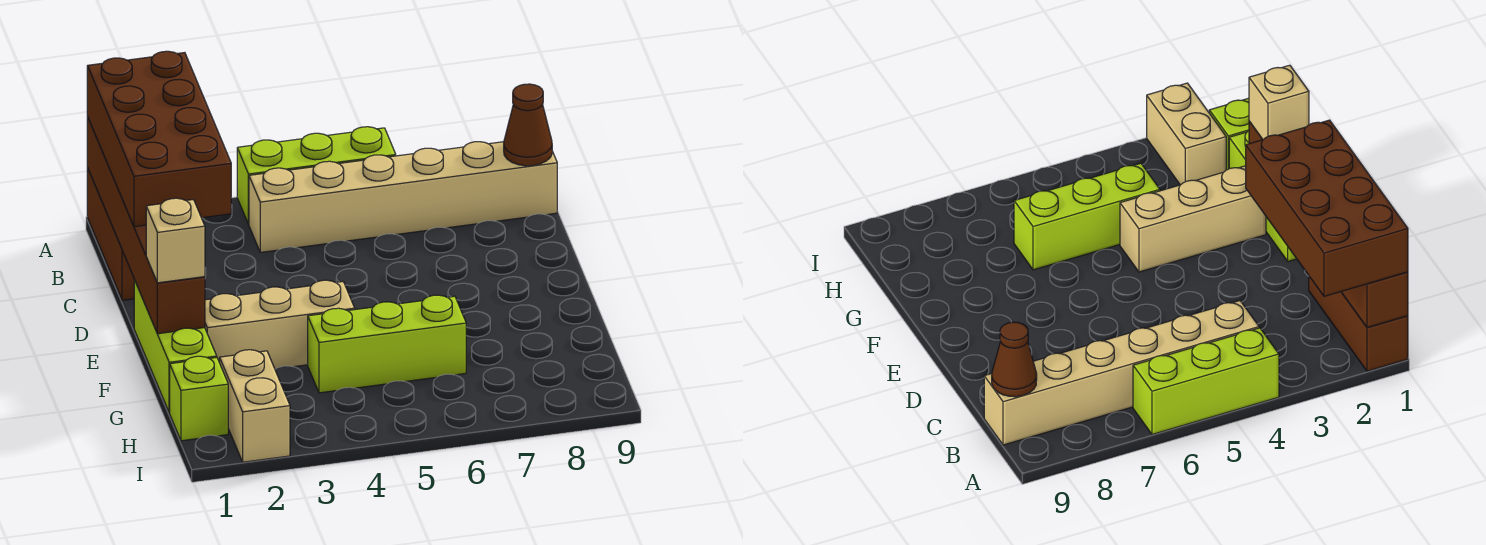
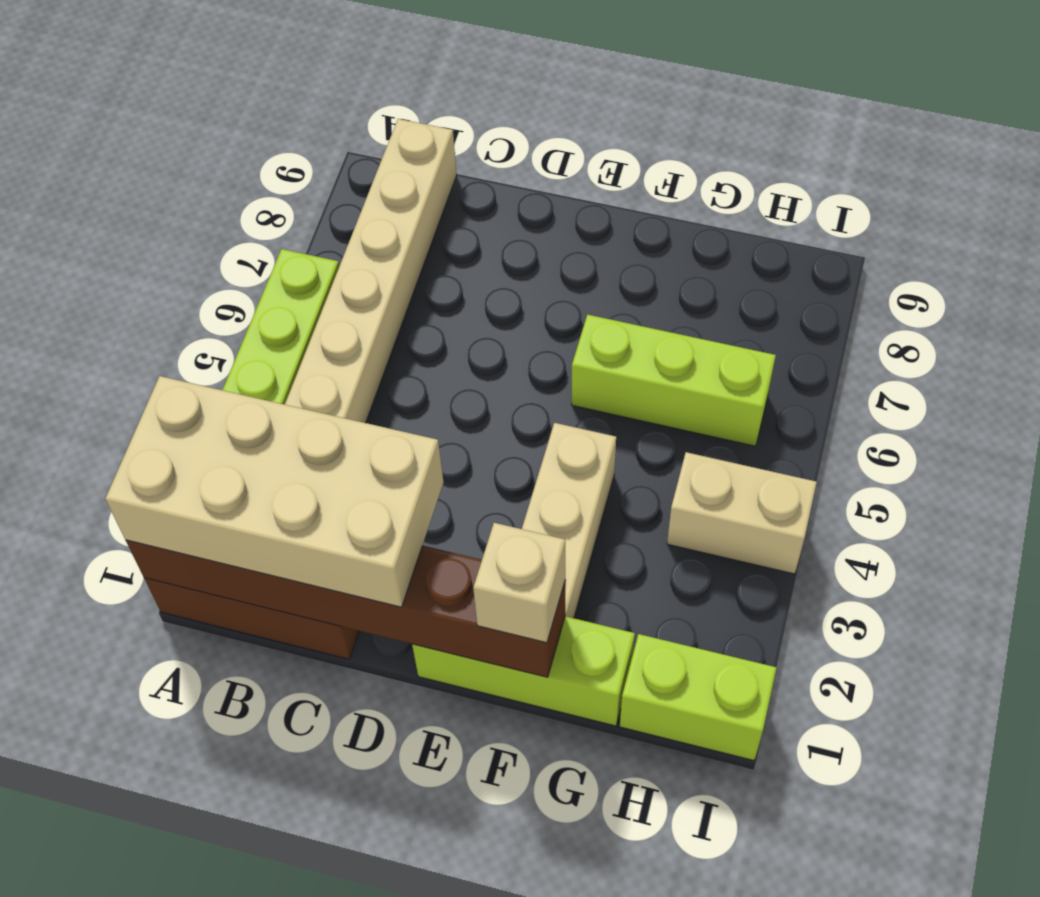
brown 2x4 brick [87,51,231,227] -> tan 2x4 brick [105,376,444,607]
brown 1x1 cone [504,84,552,166] -> none
lime 1x3 brick [308,295,466,393] -> lime 1x3 brick turned to [571,315,776,446]
lime 1x1 brick [170,356,228,441] -> lime 1x2 brick [620,634,777,760]
tan 1x2 brick [220,350,290,462] -> tan 1x2 brick moved to [667,452,817,574]

